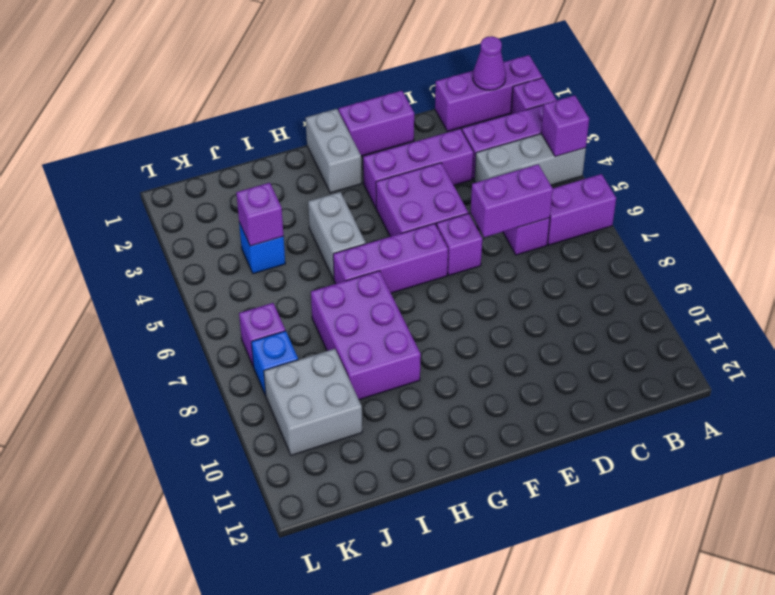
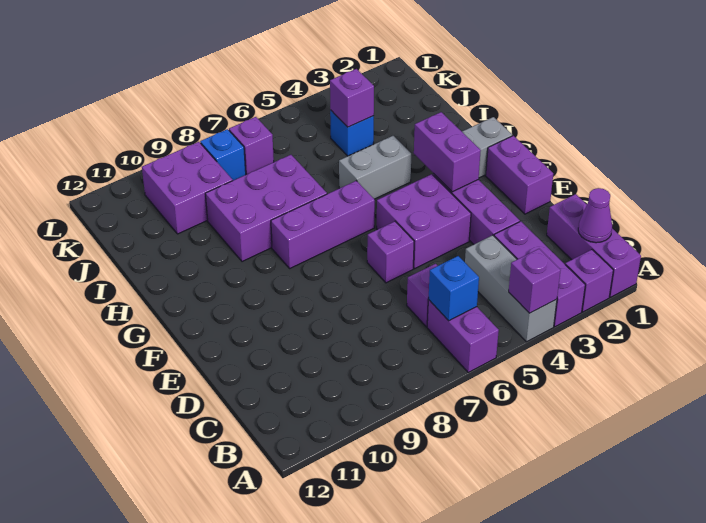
none -> blue 1x1 brick [429,256,479,321]
purple 1x2 brick [471,164,553,237] -> purple 1x2 brick moved to [414,112,481,192]
purple 1x3 brick [333,224,448,293] -> purple 1x3 brick turned to [271,181,375,268]
grey 2x2 brick [264,349,362,455] -> purple 2x2 brick [142,142,233,234]

